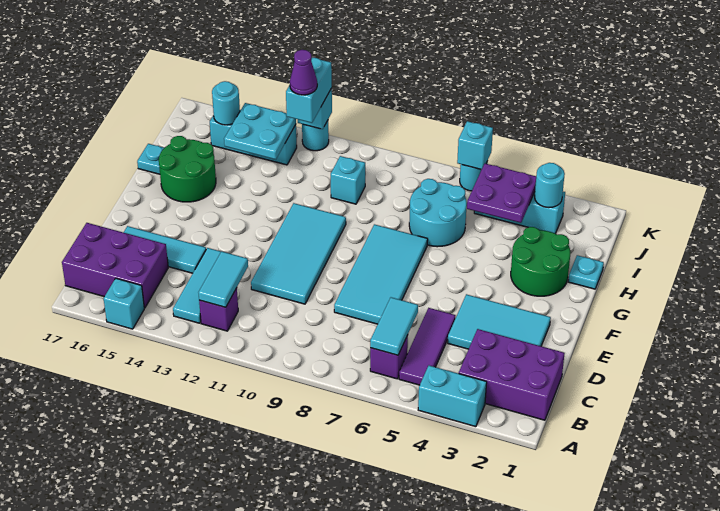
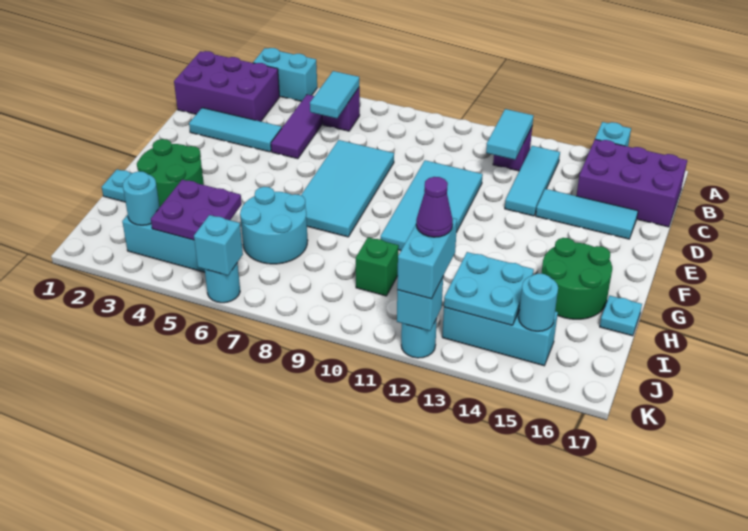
cyan 2x3 tile [448,294,551,349] -> cyan 1x3 tile [189,108,282,152]
cyan 1x1 brick [331,156,365,204] -> green 1x1 brick [356,237,399,296]

